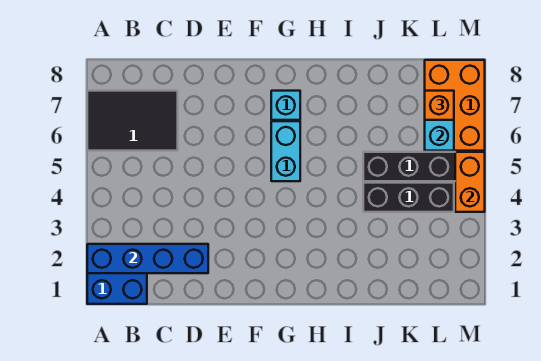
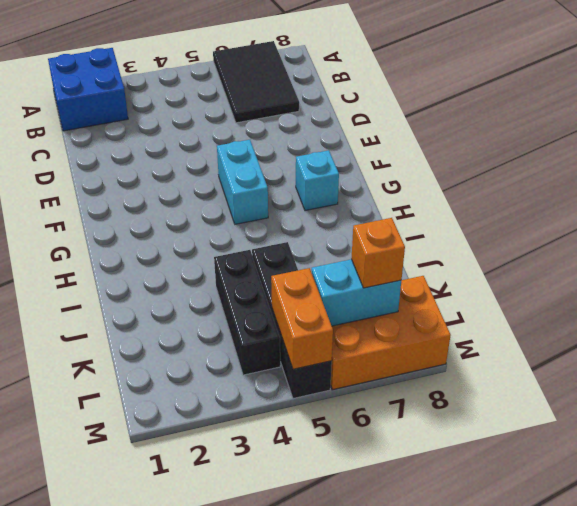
blue 1x4 brick [87,244,208,273] -> none
cyan 1x2 brick [271,121,300,181] -> cyan 1x2 brick turned to [217,140,268,224]
orange 1x2 brick [455,152,485,212] -> orange 1x2 brick turned to [271,268,333,369]

